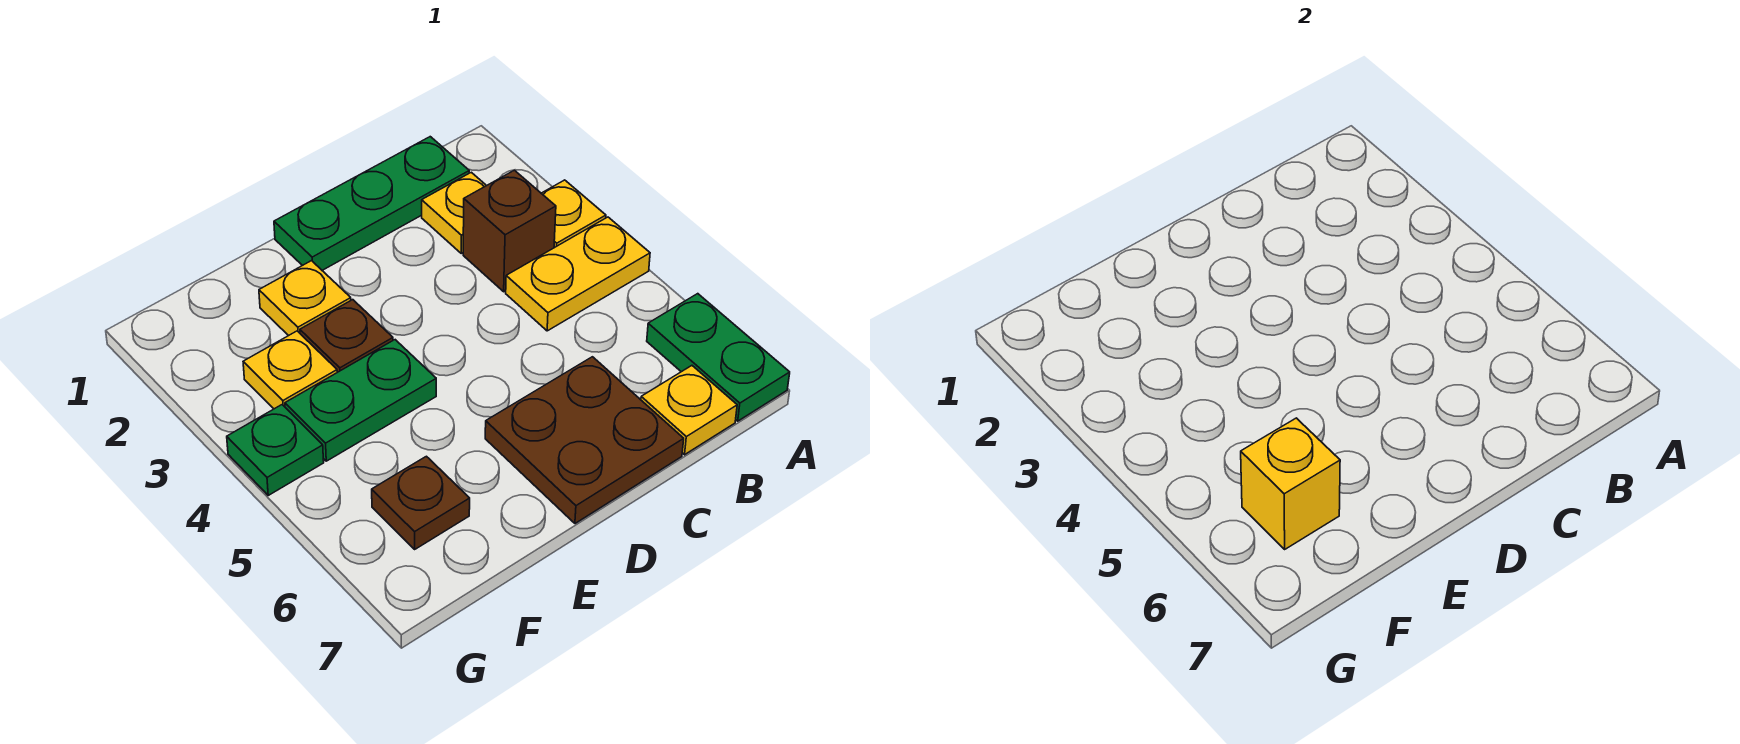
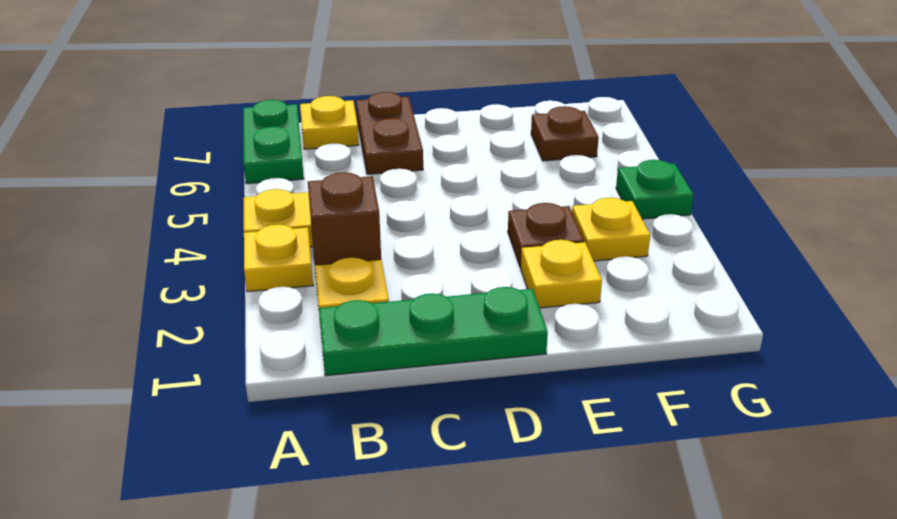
brown 2x2 plate [485,357,684,523] -> brown 1x2 plate [356,92,423,174]
green 1x2 plate [285,340,436,461] -> none
yellow 1x1 brick [1241,418,1340,549] -> none

